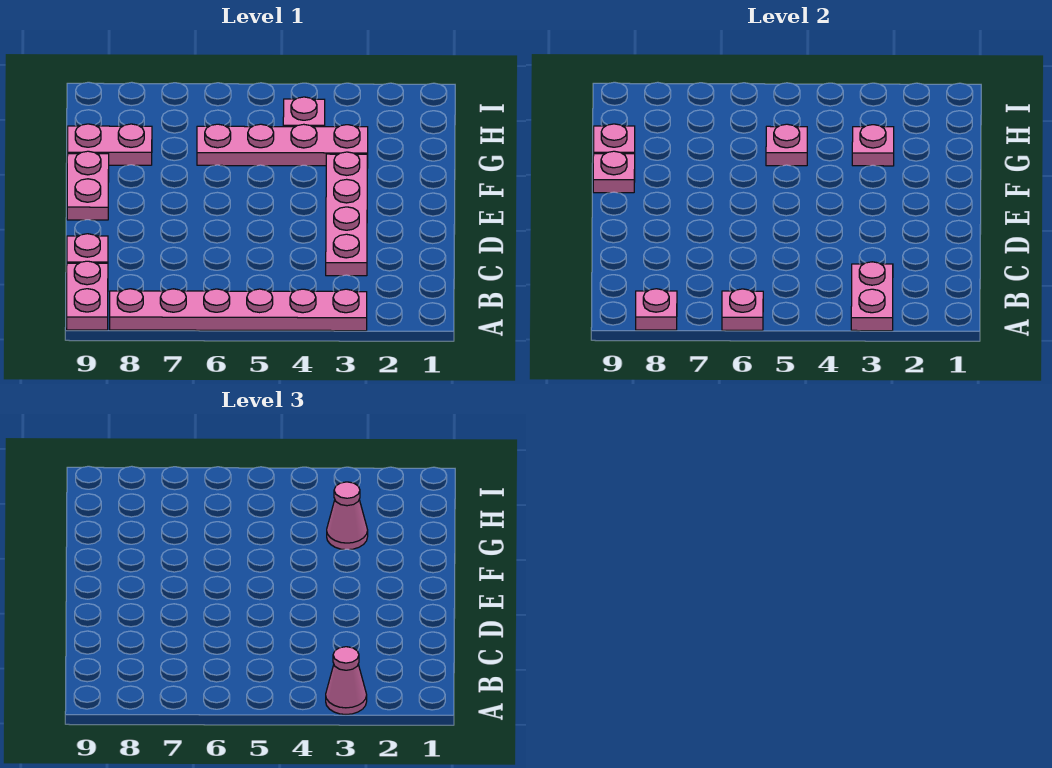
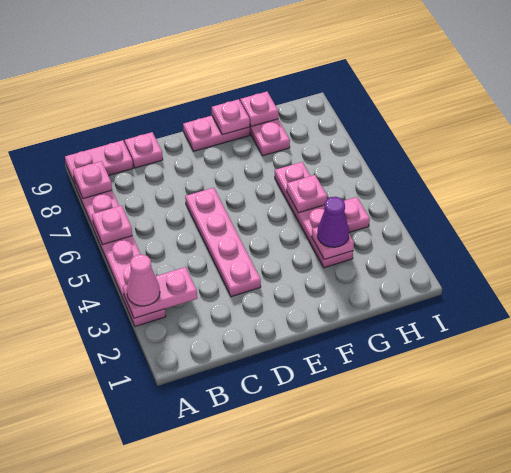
pink 1x4 plate [326,152,368,276] -> pink 1x4 plate turned to [185,188,261,297]
pink 1x1 cone [327,482,368,550] -> purple 1x1 cone [317,197,349,247]

